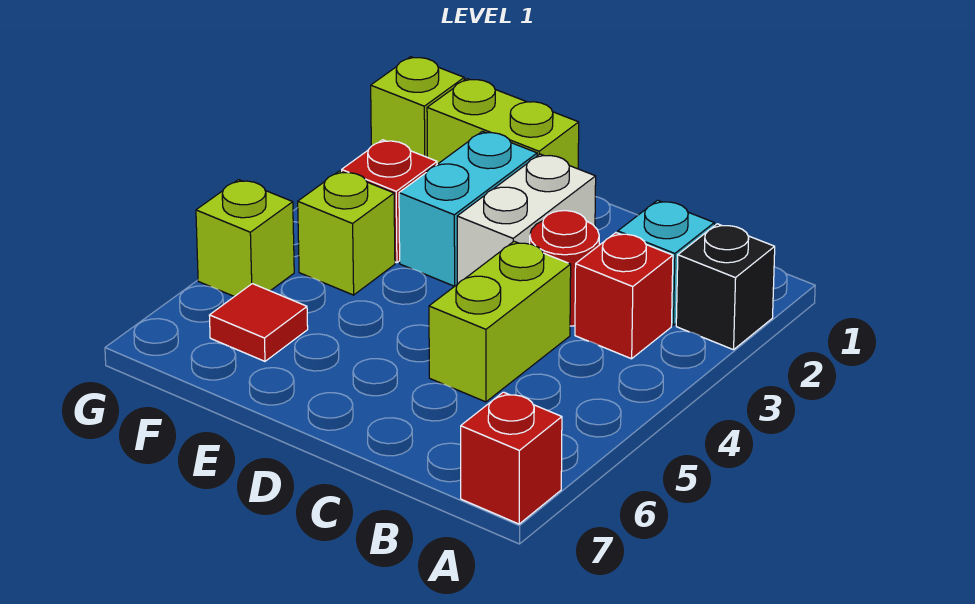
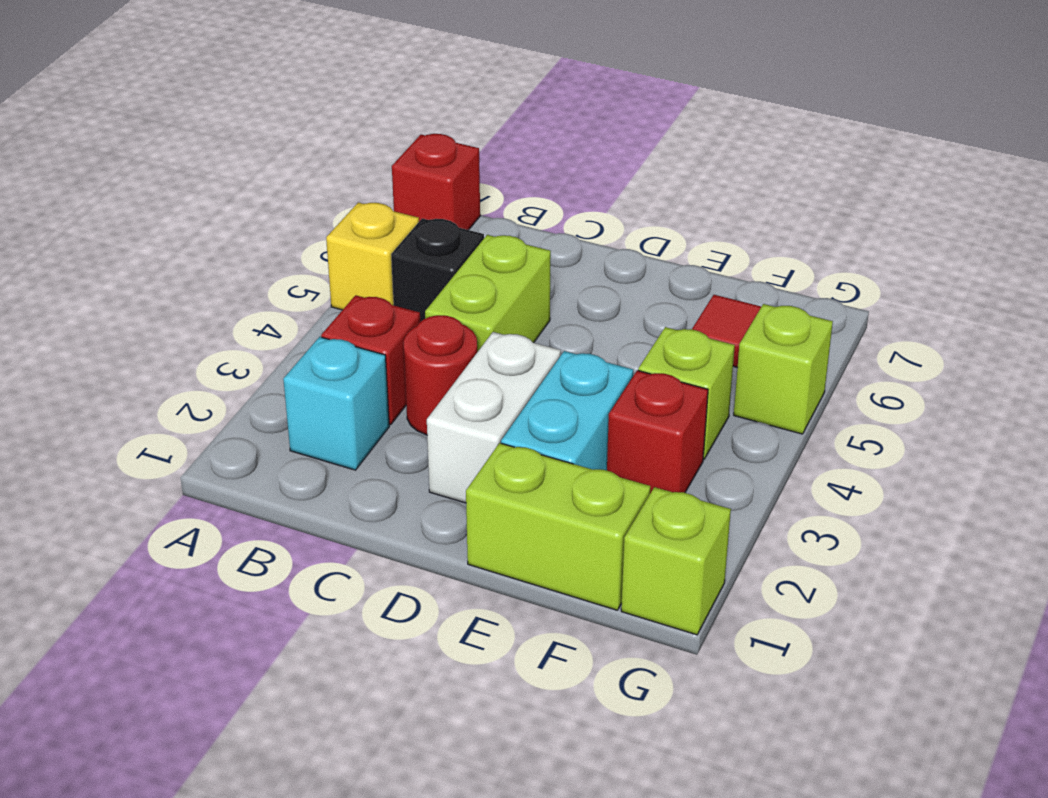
black 1x1 brick [676,224,775,350] -> black 1x1 brick moved to [391,218,484,322]
none -> yellow 1x1 brick [326,202,419,310]

